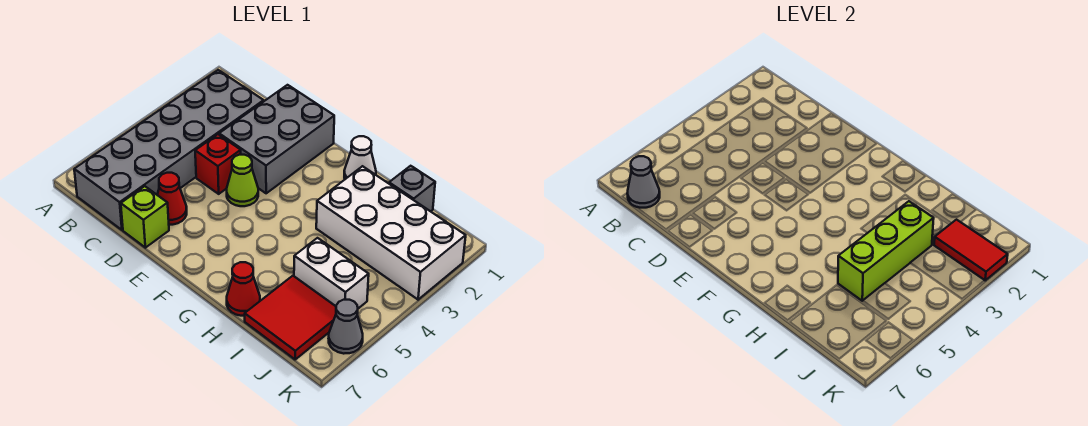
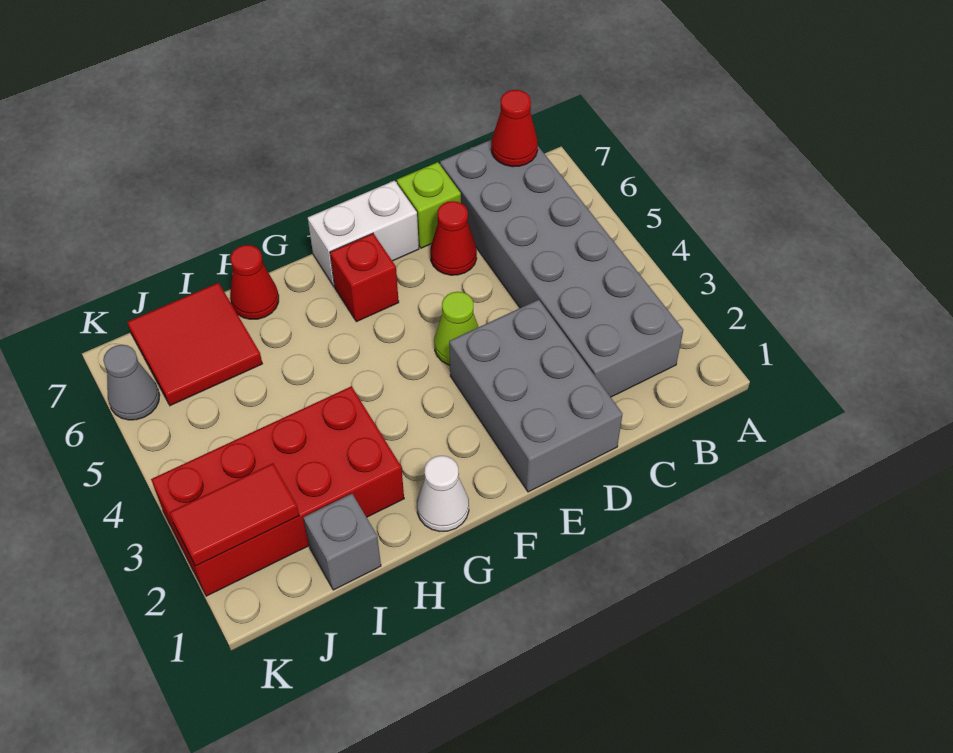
grey 1x1 cone [627,156,660,208] -> red 1x1 cone [491,90,538,167]
red 1x1 brick [195,134,241,194] -> red 1x1 brick moved to [330,233,399,322]
white 2x4 brick [316,166,466,300] -> red 2x4 brick [151,386,404,596]
lime 1x3 brick [838,201,934,301] -> none
white 1x2 brick [294,238,369,308] -> white 1x2 brick moved to [308,181,419,287]

